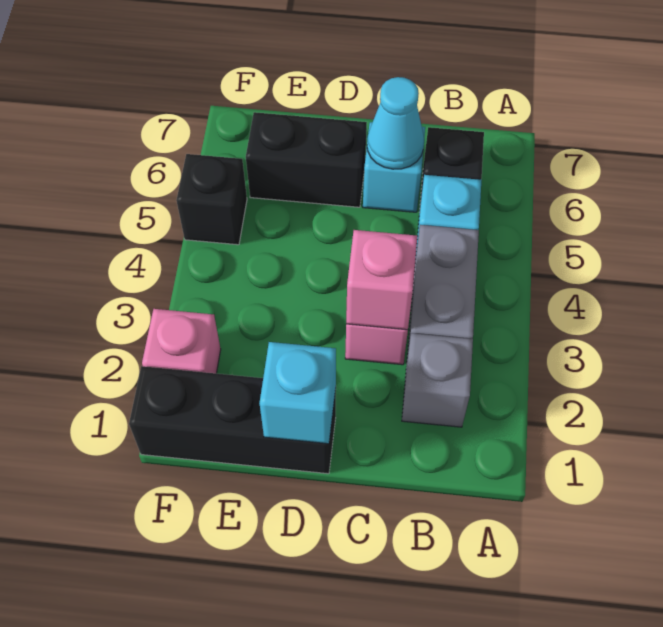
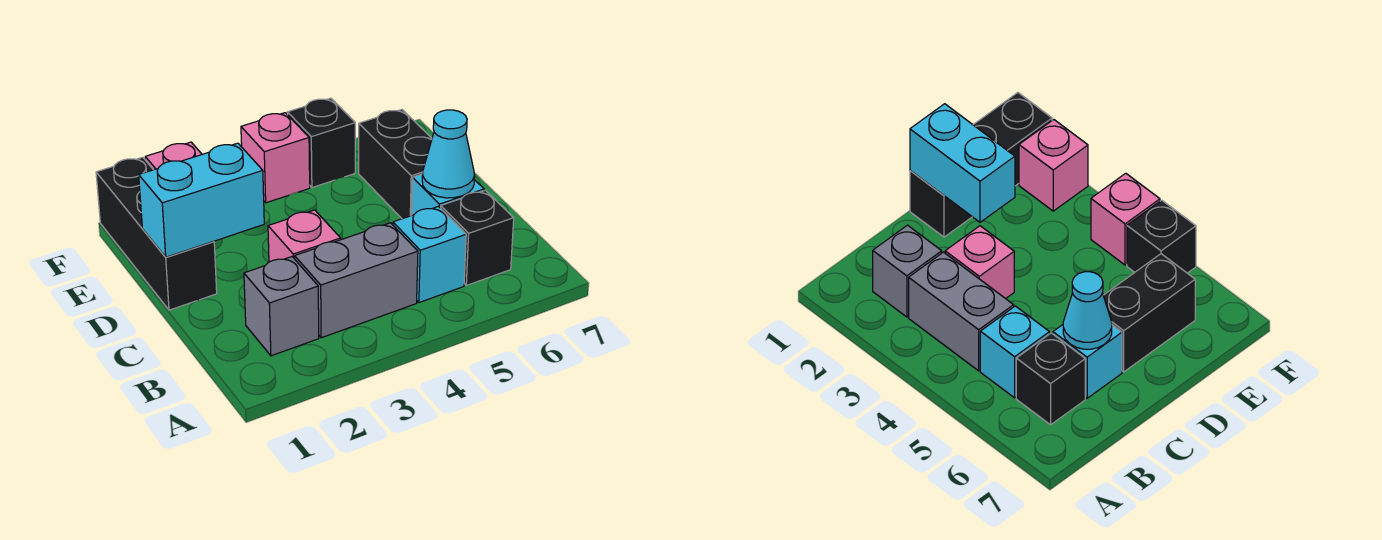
pink 1x1 brick [346,230,417,330] -> pink 1x1 brick moved to [241,113,310,203]
cyan 1x1 brick [260,342,336,444] -> cyan 1x2 brick [139,143,264,257]

